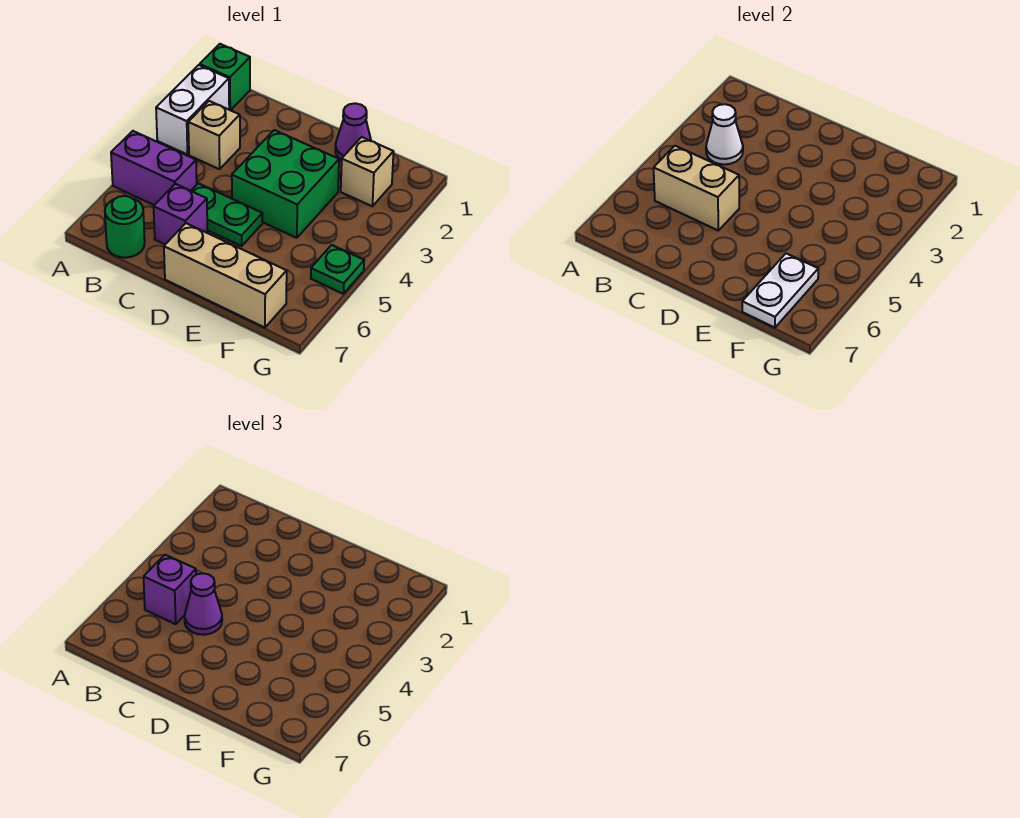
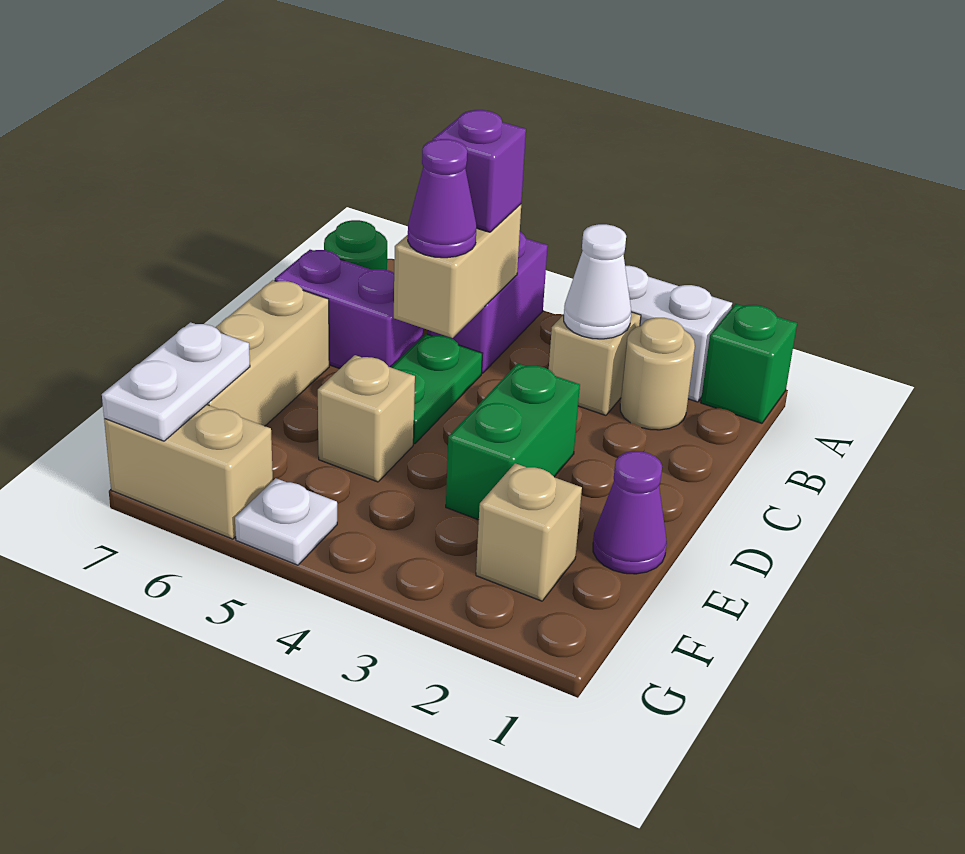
none -> tan 1x1 round brick [620,318,695,430]
purple 1x1 brick [154,184,207,244] -> purple 1x2 brick [275,250,423,369]
green 2x2 brick [232,130,339,238] -> green 1x2 brick [446,363,580,520]
none -> tan 1x1 brick [318,355,415,482]
white 1x2 plate [742,253,818,328] -> white 1x2 plate turned to [102,322,250,441]
green 1x1 plate [311,245,364,294] -> white 1x1 plate [235,478,337,565]
none -> tan 1x2 brick [104,405,273,539]

